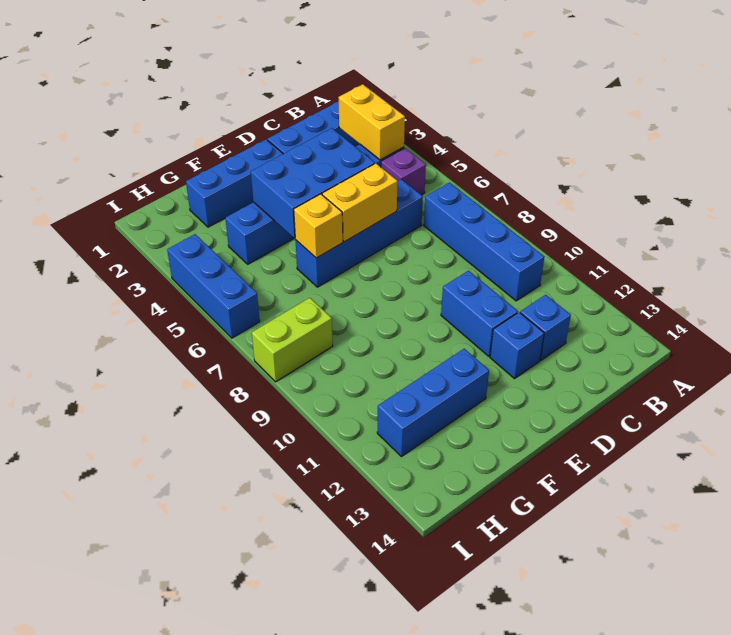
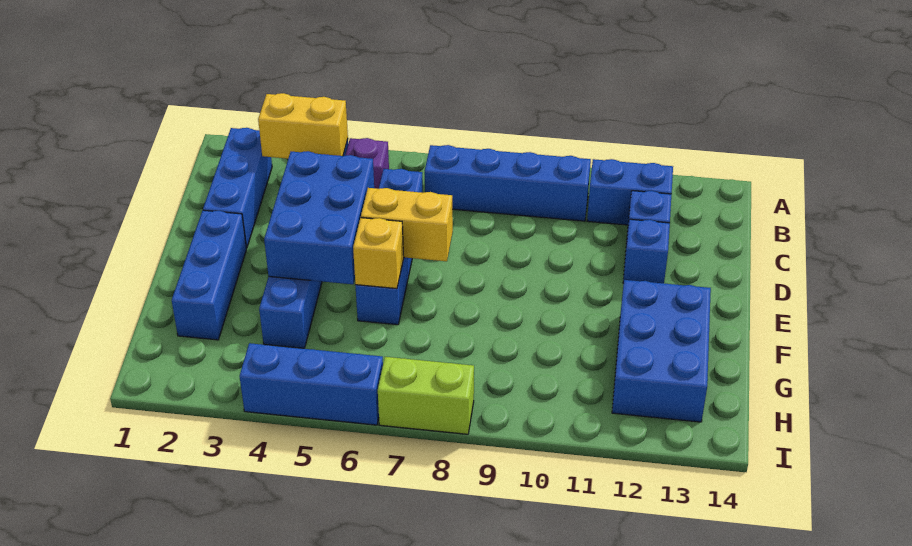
yellow 1x2 brick [322,163,398,242] -> yellow 1x2 brick turned to [361,188,453,261]
blue 1x2 brick [441,271,518,356] -> blue 1x2 brick moved to [587,159,673,225]
blue 1x3 brick [377,349,489,457] -> blue 2x3 brick [612,280,711,422]
lime 1x2 brick [252,298,333,382] -> lime 1x2 brick turned to [378,357,474,434]

